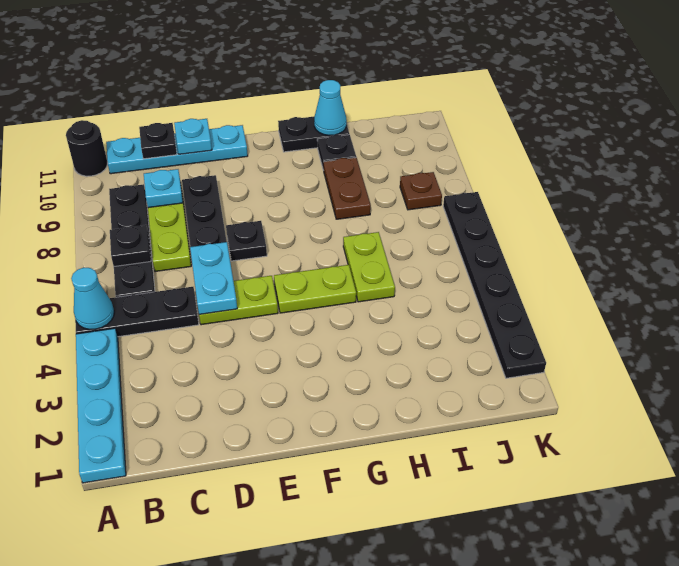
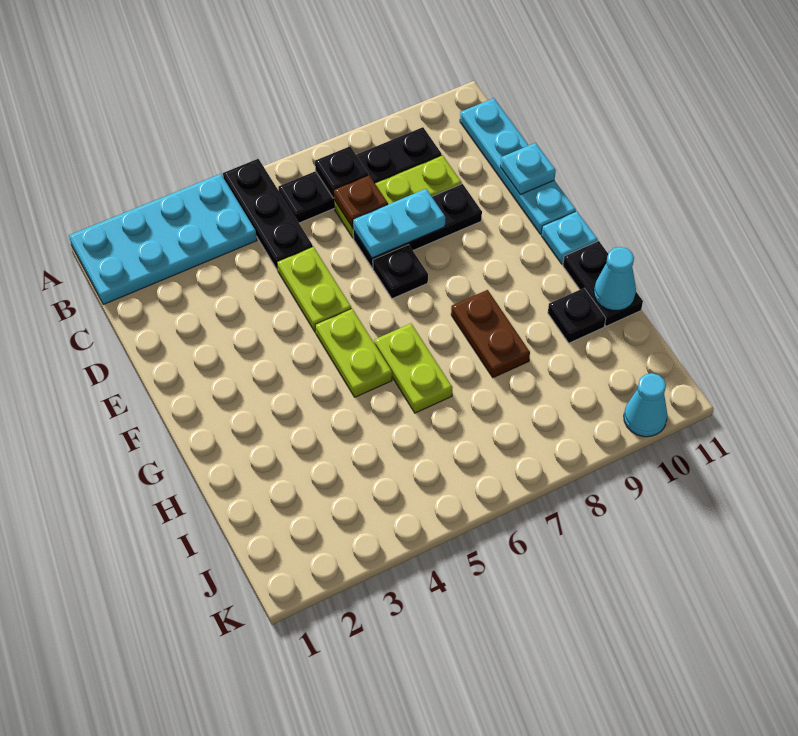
cyan 1x4 plate [76,328,126,483] -> cyan 2x4 plate [69,174,257,304]
cyan 1x1 cone [71,268,114,329] -> cyan 1x1 cone moved to [624,373,667,437]
black 1x1 round brick [66,120,108,176] -> none
cyan 1x1 plate [144,169,183,208] -> cyan 1x1 plate moved to [541,211,598,264]
black 1x1 plate [139,123,177,159] -> none
cyan 1x2 plate [190,242,237,314] -> cyan 1x2 plate moved to [353,189,445,258]
lime 1x2 plate [343,232,395,302] -> lime 1x2 plate turned to [374,324,452,413]
brown 1x2 plate [324,157,371,219] -> brown 1x2 plate turned to [451,290,530,378]
brown 1x1 plate [400,172,442,210] -> brown 1x1 plate moved to [334,175,388,228]
black 1x6 plate [443,192,546,378] -> none

